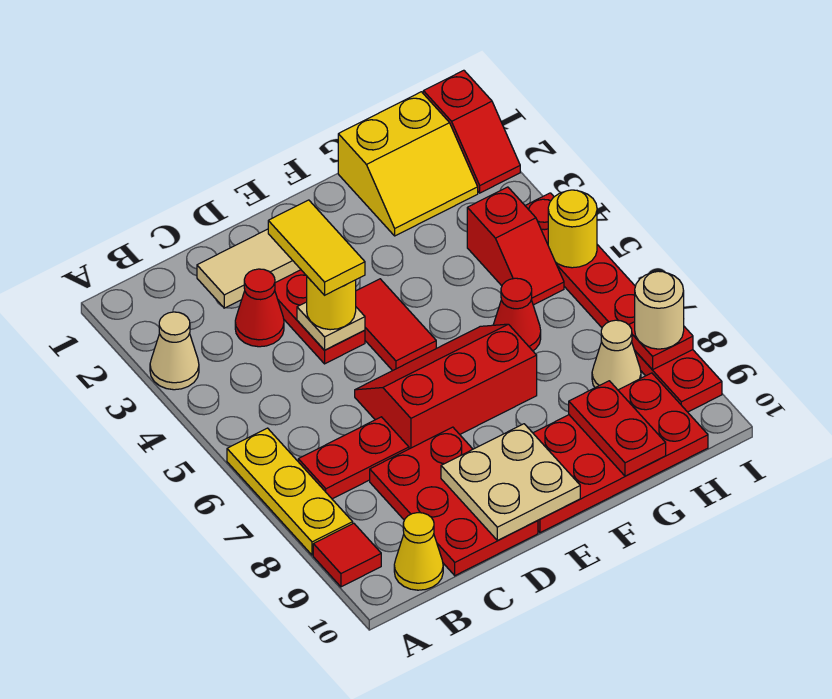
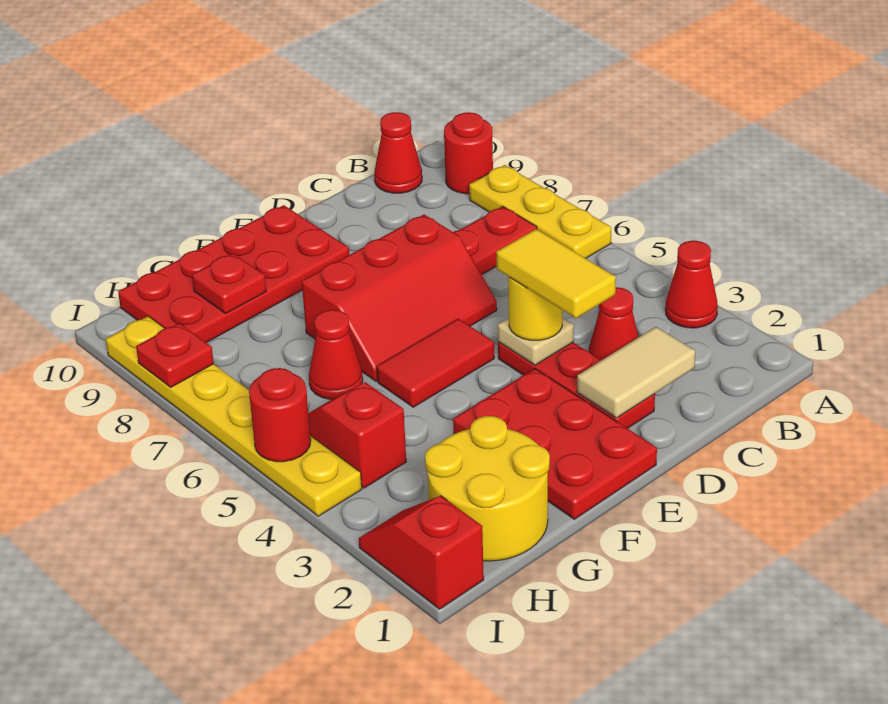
tan 1x1 cone [150,312,199,390] -> red 1x1 cone [665,241,718,328]
red 1x1 tile [313,523,381,587] -> red 1x1 round brick [444,112,493,194]
yellow 1x1 cone [394,513,443,590] -> red 1x1 cone [374,112,422,193]
red 2x3 plate [370,427,538,576] -> red 2x3 plate moved to [453,369,657,519]
tan 2x2 plate [441,424,580,540] -> none
red 1x2 tile [356,279,436,371] -> red 1x2 tile turned to [377,319,494,407]
yellow 2x2 slope [338,92,478,236] -> yellow 2x2 round brick [425,416,550,561]
red 1x2 plate [569,381,666,476] -> red 1x1 plate [192,253,266,313]
tan 1x1 cone [592,320,641,390] -> none
red 1x6 plate [525,193,722,412] -> yellow 1x6 plate [106,316,362,516]
yellow 1x1 round brick [548,190,597,268] -> red 1x1 round brick [249,368,311,462]
tan 1x1 round brick [635,271,684,349] -> none

